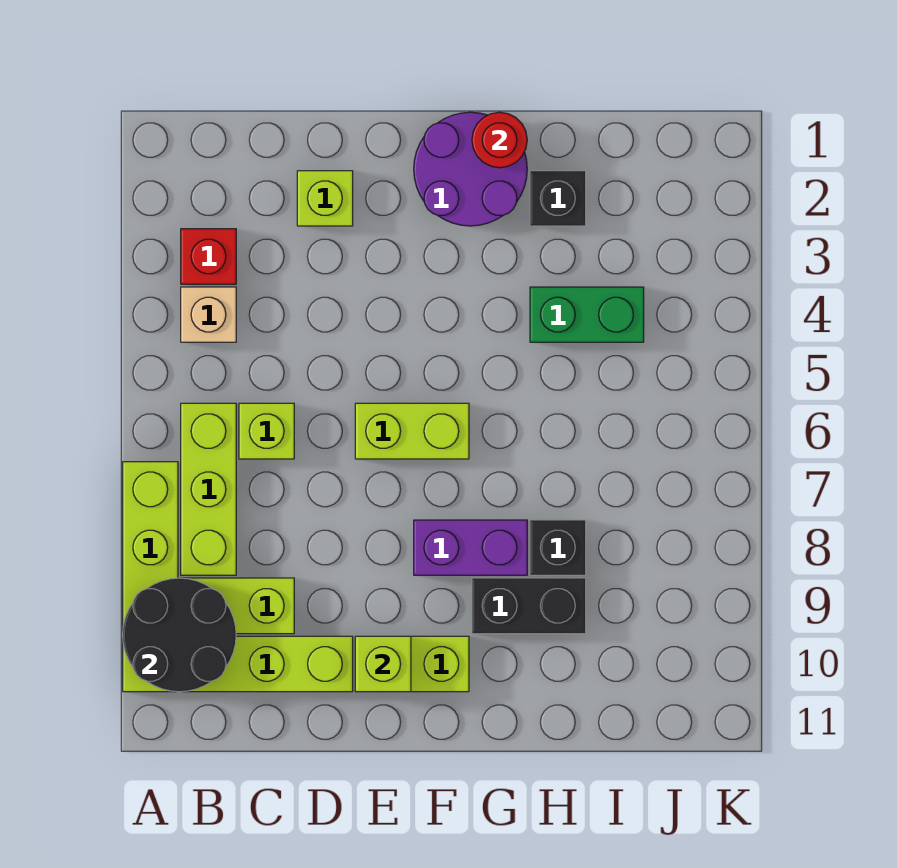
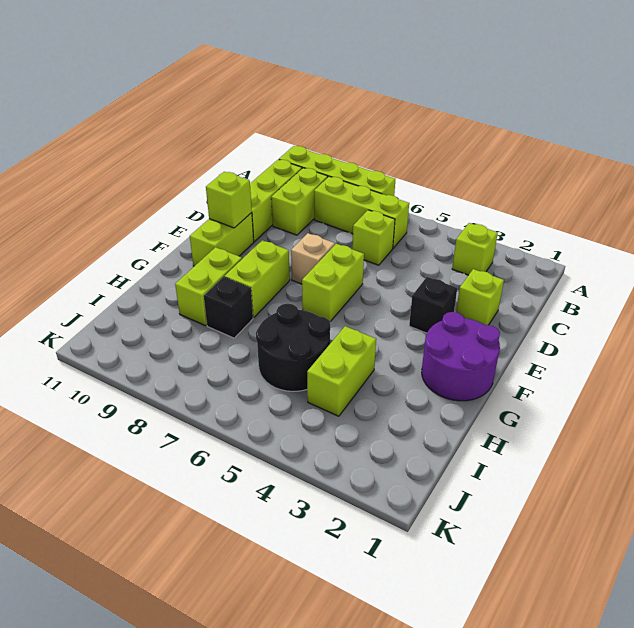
black 2x2 round brick [123,578,236,692] -> black 2x2 round brick moved to [256,304,330,391]
red 1x1 brick [181,229,236,284] -> lime 1x1 brick [452,223,498,275]
tan 1x1 brick [181,287,236,342] -> tan 1x1 brick moved to [291,233,335,284]
purple 1x2 brick [414,520,527,575] -> lime 1x2 brick [224,240,290,318]
red 1x1 round brick [472,112,527,168] -> none
black 1x2 brick [472,578,586,634] -> lime 1x2 brick [175,247,242,326]
black 1x1 brick [530,171,586,226] -> black 1x1 brick moved to [409,277,457,333]
green 1x2 brick [530,287,644,342] -> lime 1x2 brick [307,326,376,416]

